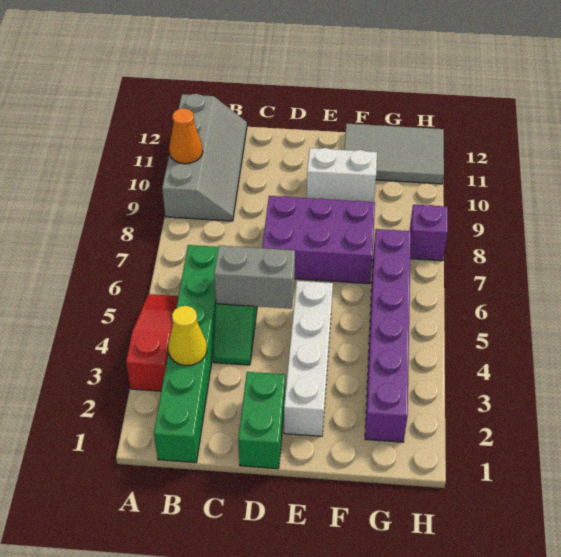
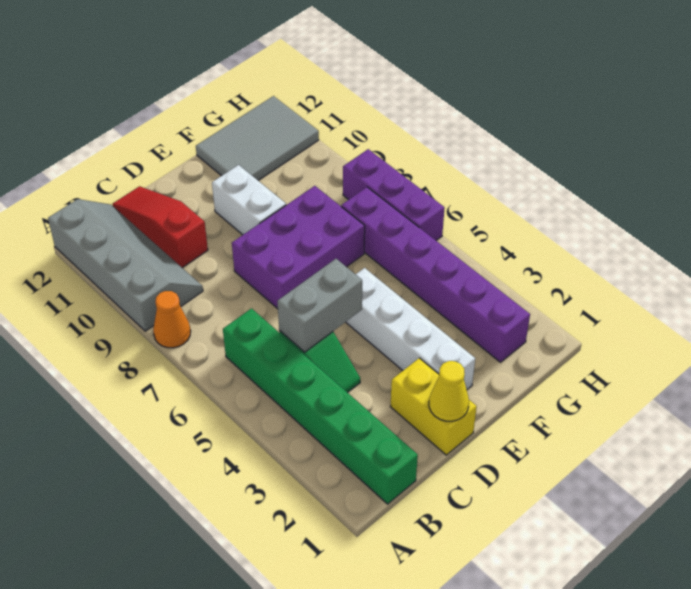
red 1x3 slope [126,294,178,391] -> red 1x3 slope moved to [113,186,208,268]
orange 1x1 cone [169,108,203,164] -> orange 1x1 cone moved to [153,291,191,348]
yellow 1x1 cone [168,306,207,366] -> yellow 1x1 cone moved to [429,361,469,421]
green 1x2 brick [238,372,285,469] -> yellow 1x2 brick [390,358,477,455]
white 1x2 brick [307,148,377,202] -> white 1x2 brick turned to [212,165,286,235]
purple 1x1 brick [410,205,448,261] -> purple 1x3 brick [343,149,444,240]

